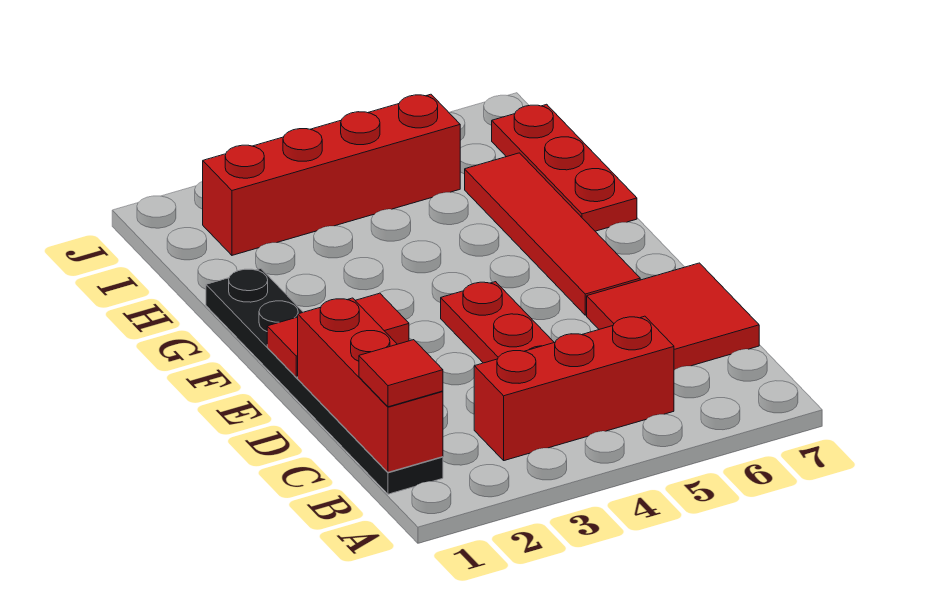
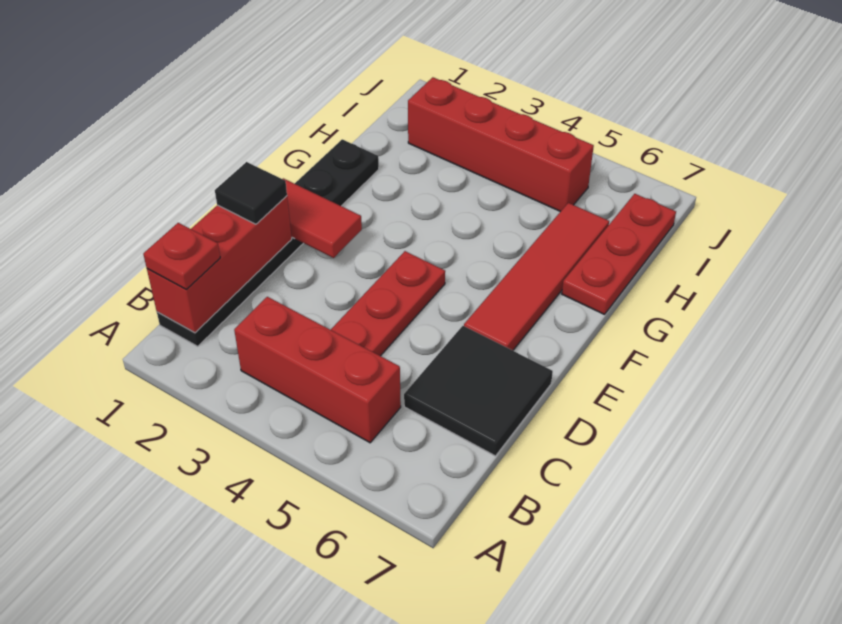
red 1x1 tile [359,340,443,407] -> red 1x1 plate [143,223,220,290]
red 2x2 tile [587,263,759,370] -> black 2x2 tile [404,326,553,456]
none -> black 1x1 tile [215,162,287,224]

